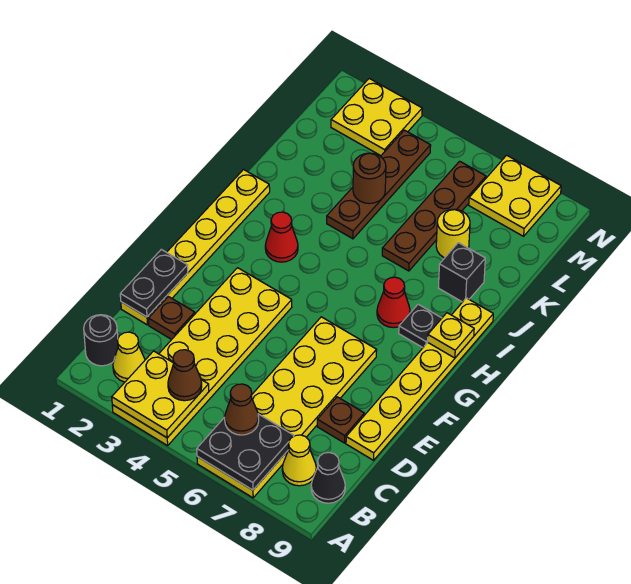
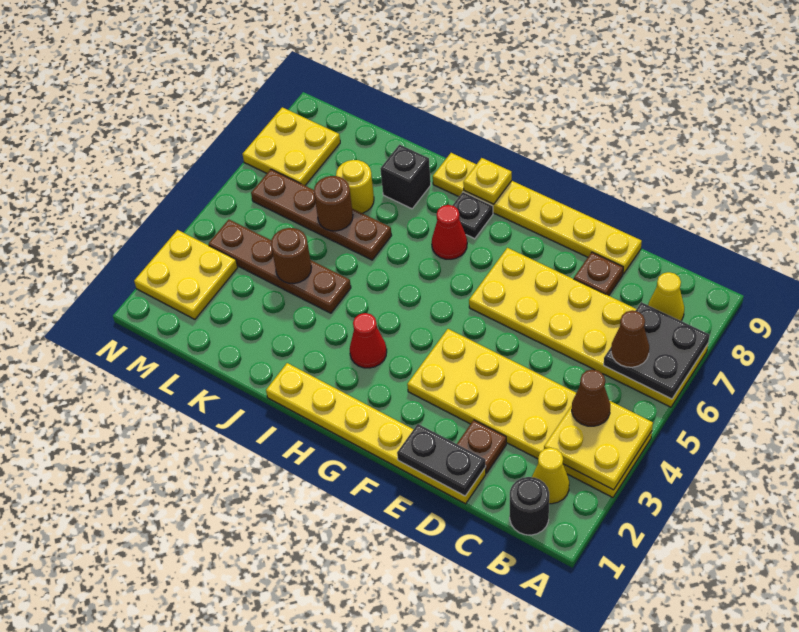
black 1x1 cone [311,452,345,503] -> none
none -> brown 1x1 round brick [314,176,353,231]

